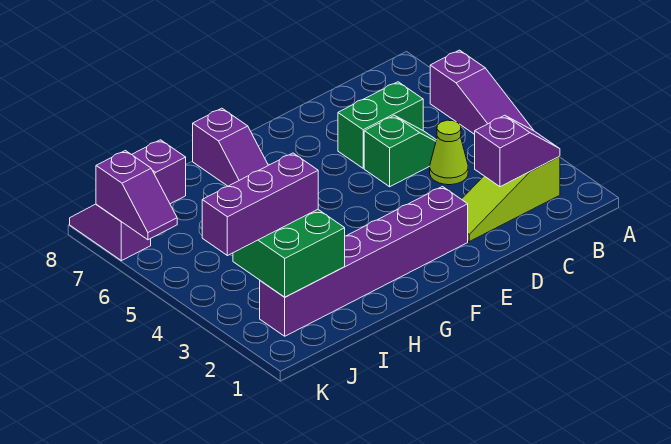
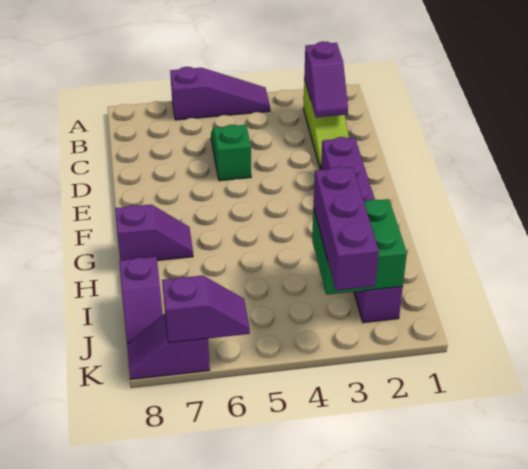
purple 1x2 slope [475,115,560,187] -> purple 1x2 slope turned to [304,41,348,117]
lime 1x1 cone [430,120,468,185] -> none
green 1x2 brick [338,82,423,168] -> none

